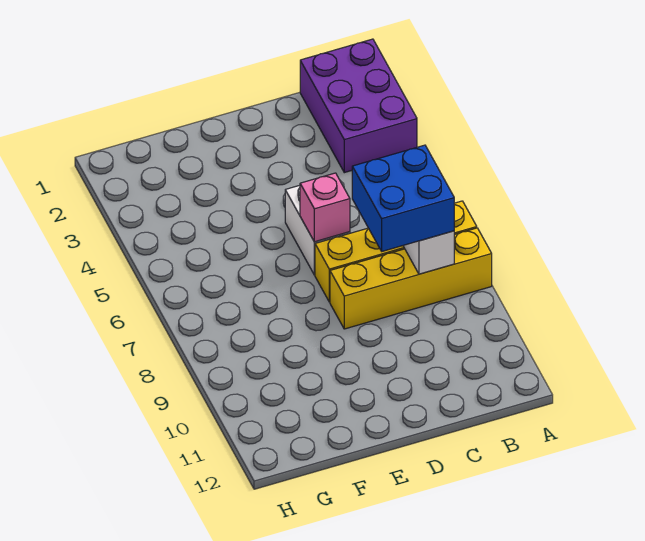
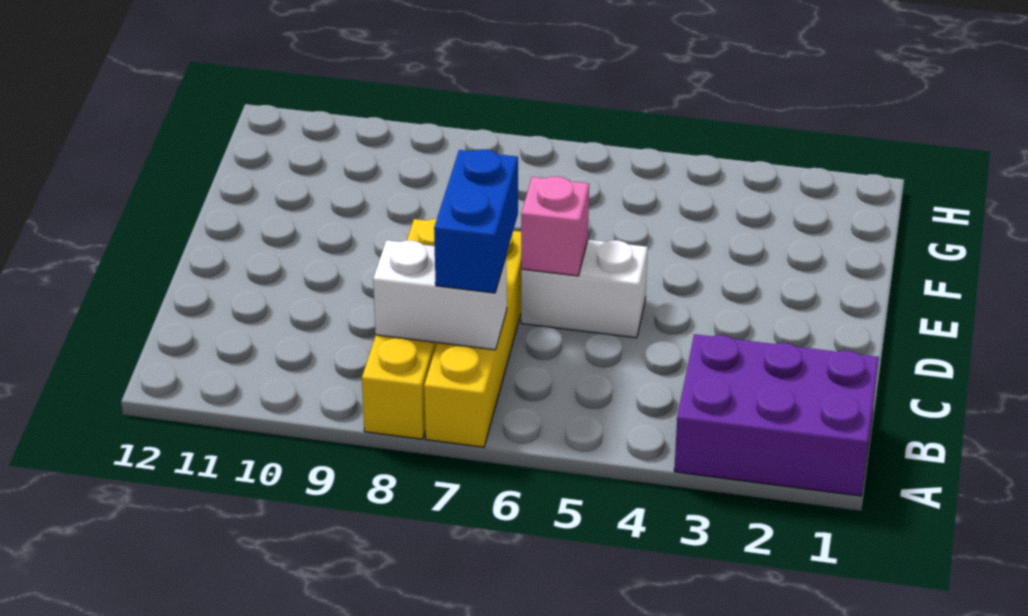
blue 2x2 brick [352,145,454,251] -> blue 1x2 brick [434,150,518,293]

